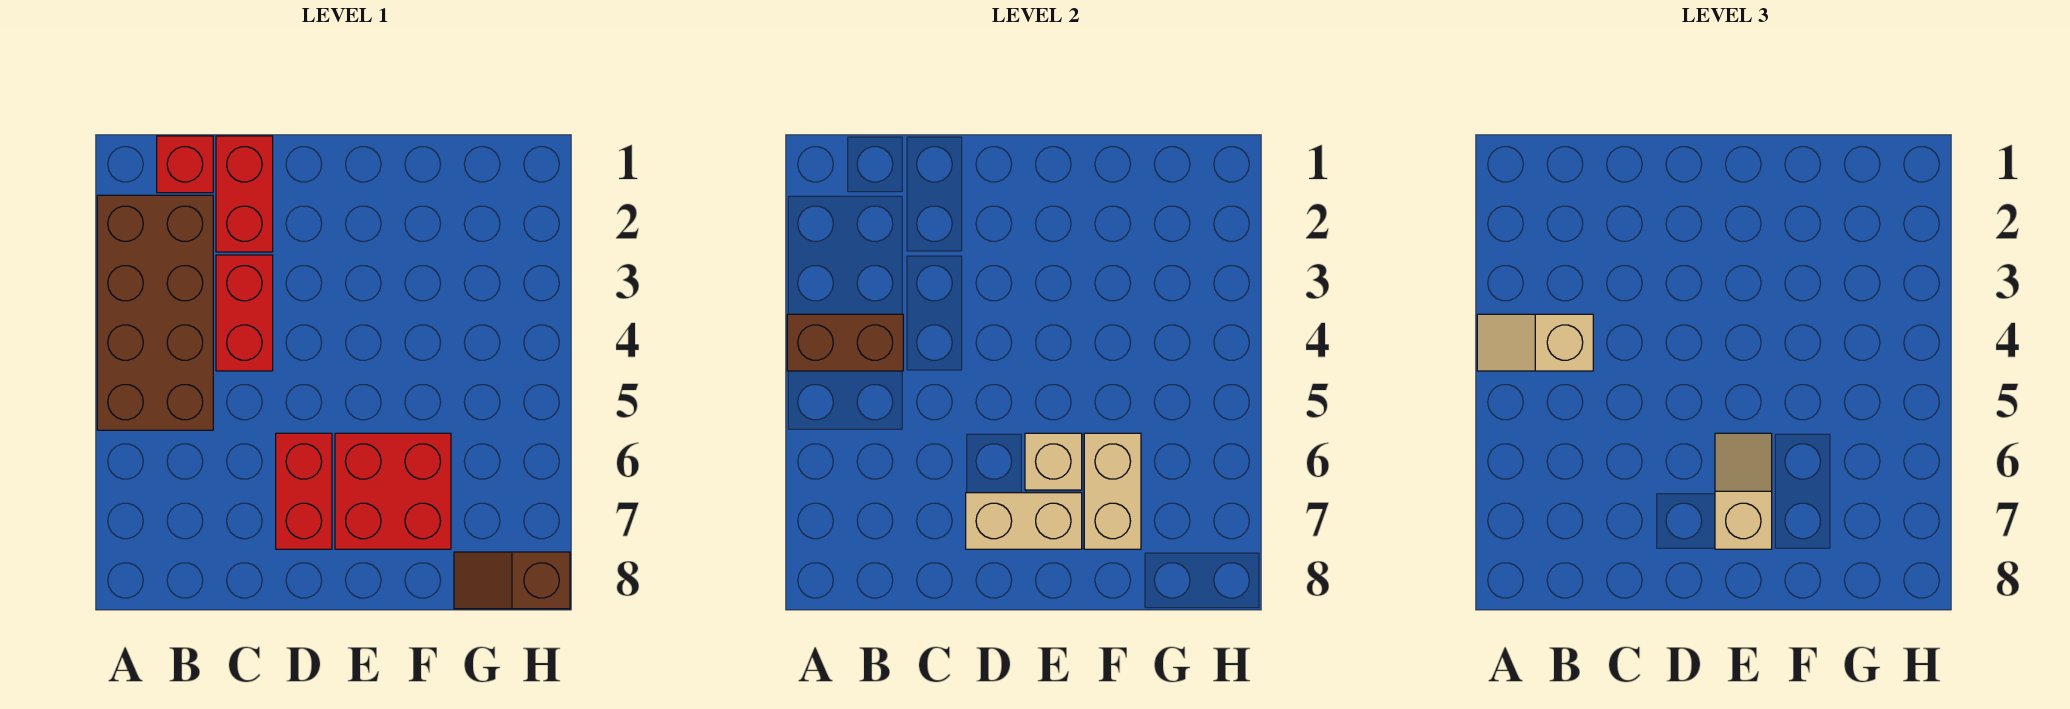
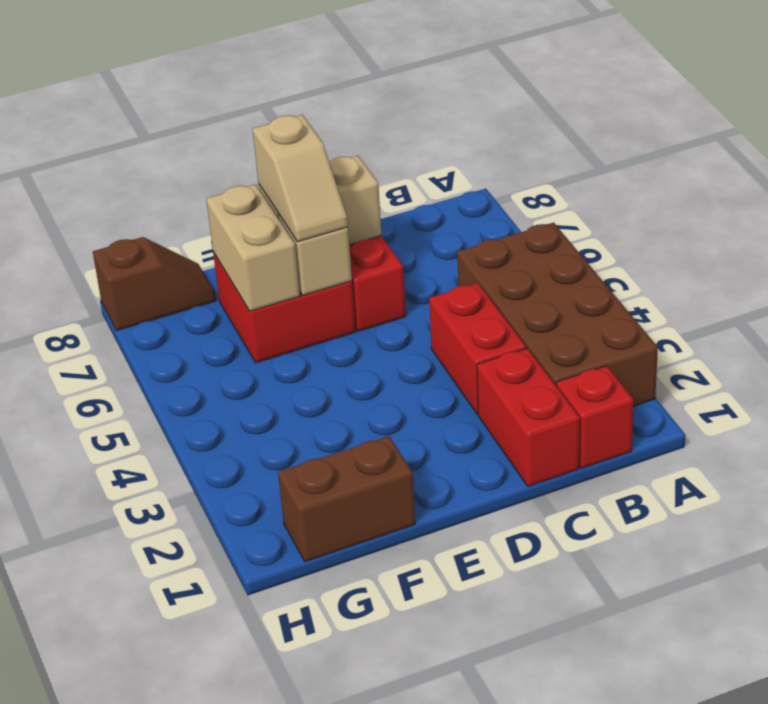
brown 1x2 brick [787,314,903,371] -> brown 1x2 brick moved to [278,436,415,562]
tan 1x2 slope [1477,314,1593,371] -> none

